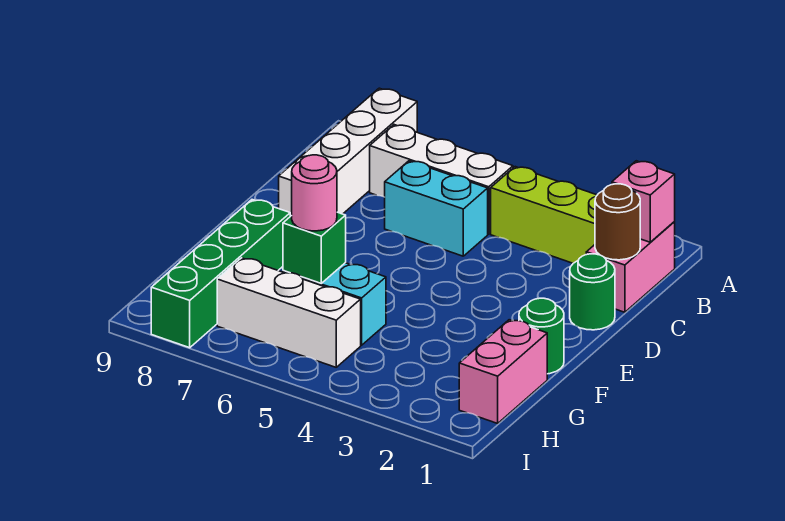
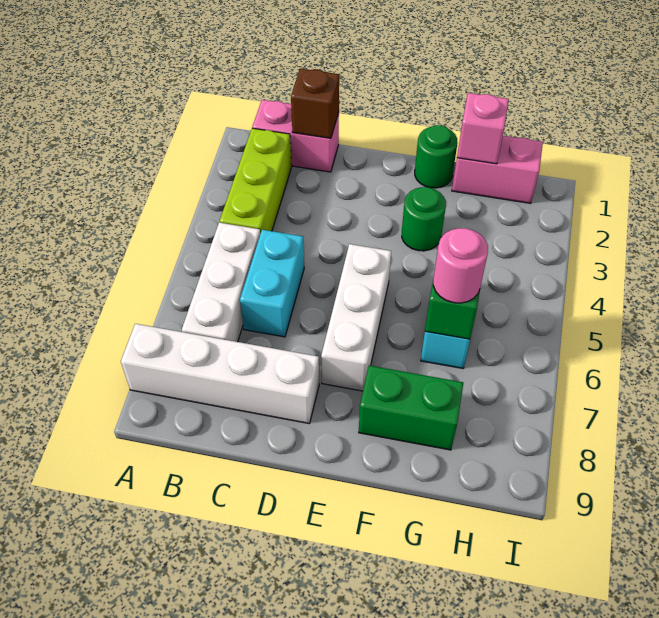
pink 1x1 brick [612,161,675,242] -> pink 1x1 brick moved to [457,93,509,164]
brown 1x1 round brick [595,184,640,260] -> brown 1x1 brick [291,69,339,138]
green 1x1 round brick [570,254,615,330] -> green 1x1 round brick moved to [402,187,446,251]
green 1x4 brick [151,200,290,348] -> green 1x2 brick [359,366,463,450]
white 1x3 brick [217,258,361,367] -> white 1x3 brick moved to [321,244,391,391]

